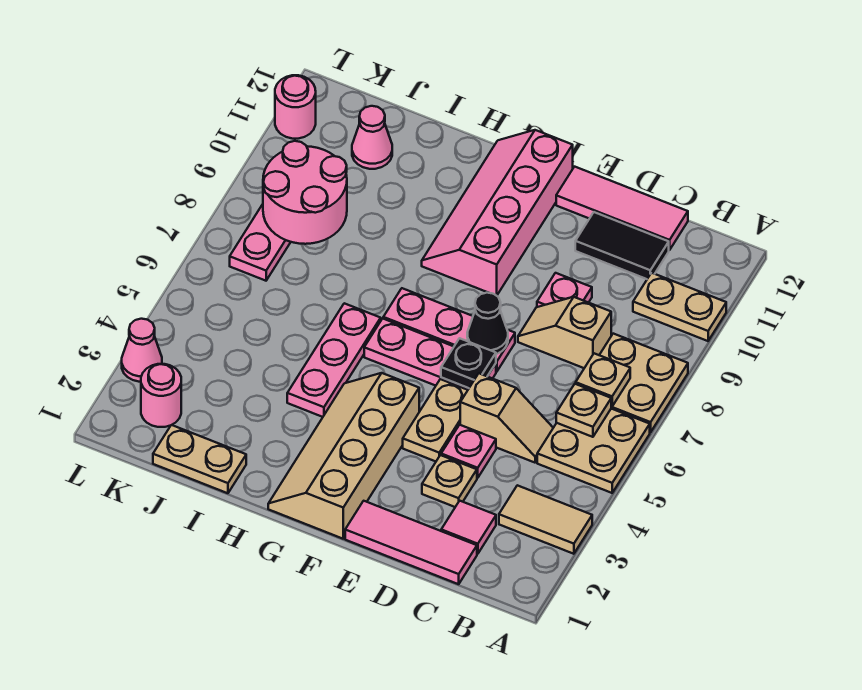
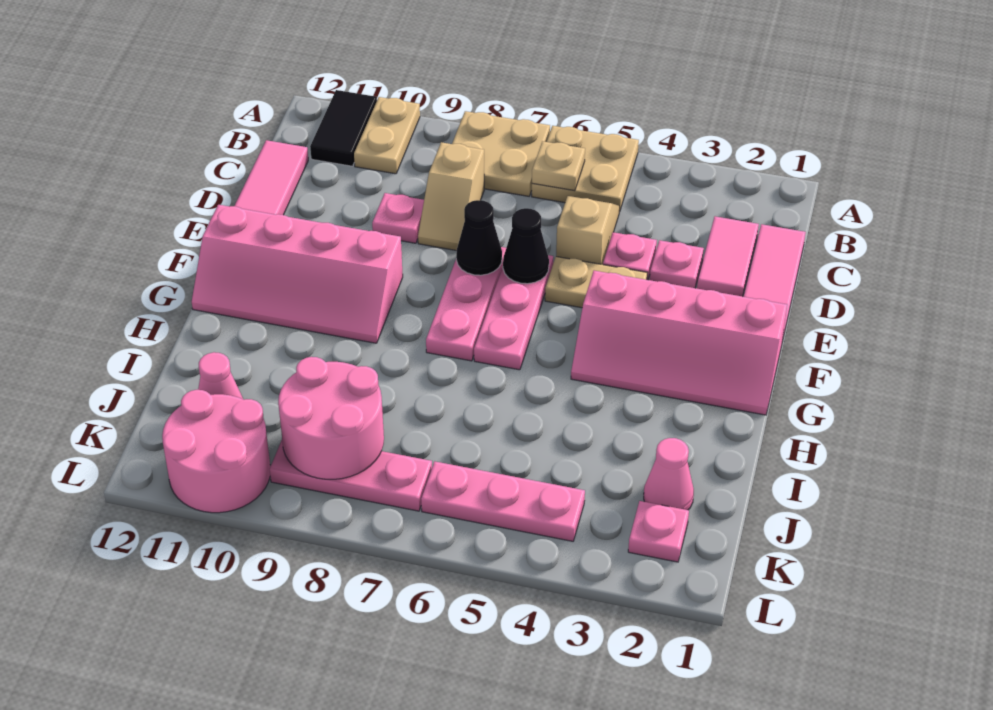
tan 1x2 tile [499,485,592,554] -> none
tan 1x1 plate [576,353,630,407] -> none
pink 1x1 tile [441,501,496,554] -> pink 1x2 tile [697,216,759,296]
black 1x2 tile [575,212,669,279] -> black 1x2 tile moved to [310,90,377,166]
tan 1x1 plate [422,455,477,507] -> pink 1x1 plate [650,240,704,288]
black 1x1 plate [441,338,496,388] -> black 1x1 cone [503,208,549,284]
tan 2x4 slope [268,373,419,539] -> pink 2x4 slope [571,271,787,415]
pink 1x3 plate [287,303,381,417] -> pink 1x3 plate moved to [421,461,585,541]
tan 1x2 plate [153,425,246,493] -> none
pink 1x1 round brick [141,364,181,427] -> pink 1x1 plate [628,501,689,562]
pink 1x1 cone [122,319,162,382] -> pink 1x1 cone moved to [644,438,694,510]
pink 1x1 round brick [275,75,316,139] -> pink 2x2 round brick [162,390,270,513]

